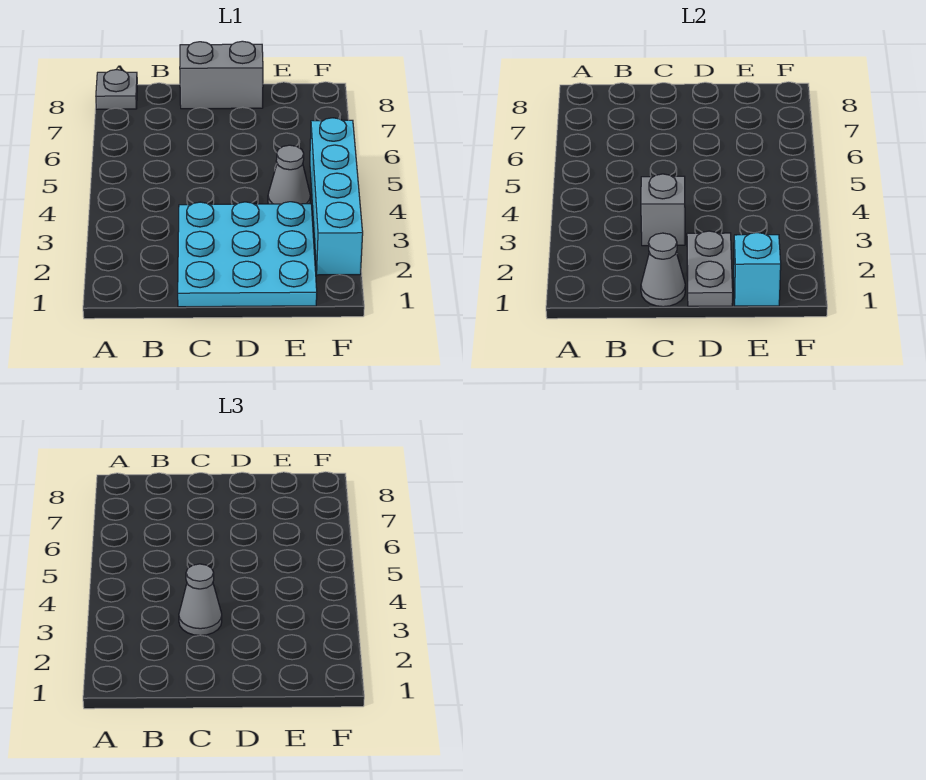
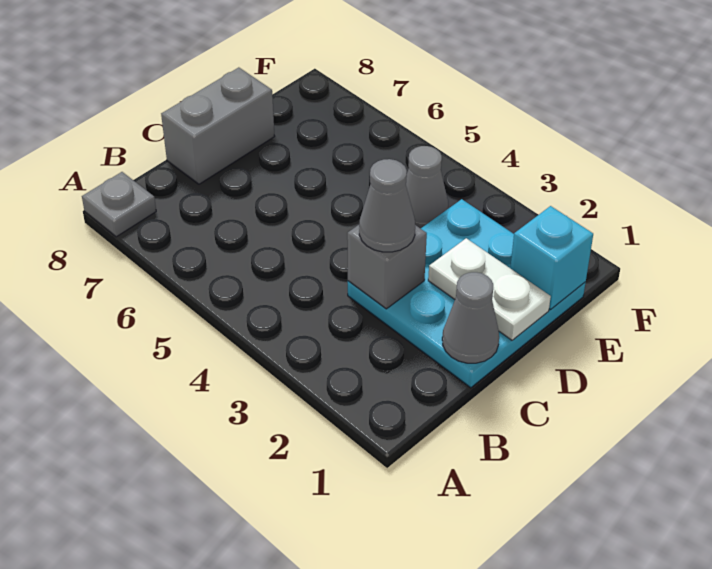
grey 1x2 plate [687,231,733,306] -> white 1x2 plate [428,238,551,340]
cyan 1x4 brick [310,118,363,275] -> none

